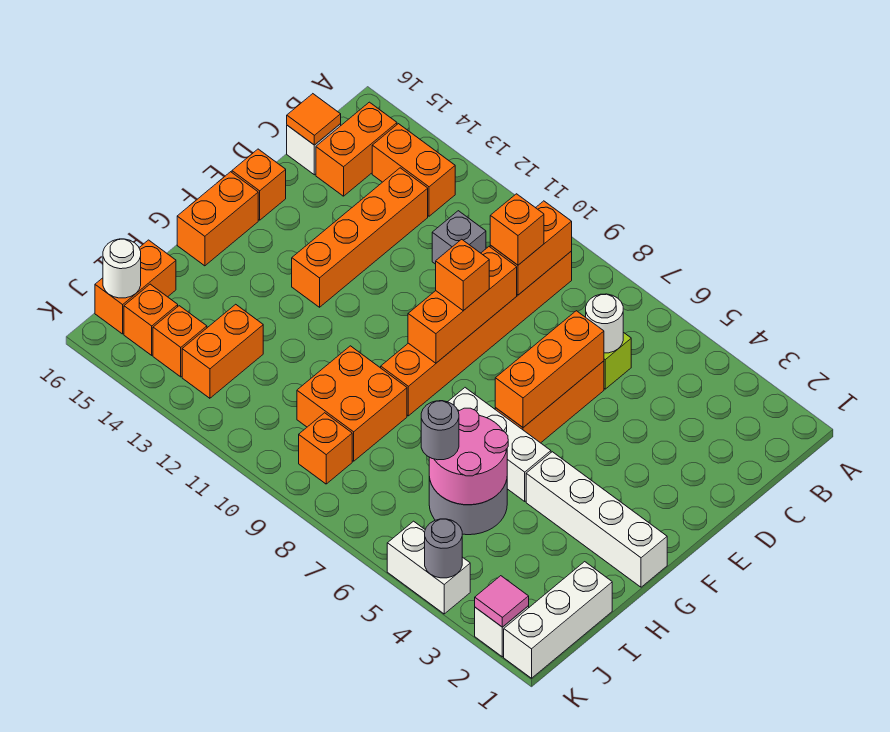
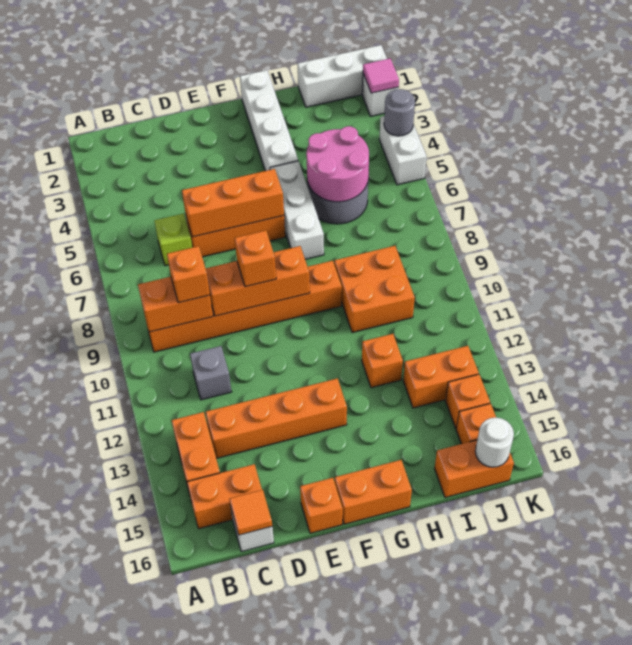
white 1x1 round brick [586,294,623,353] -> none
grey 1x1 round brick [421,401,459,460] -> none
orange 1x1 brick [299,413,352,484] -> orange 1x1 brick moved to [362,334,403,388]

